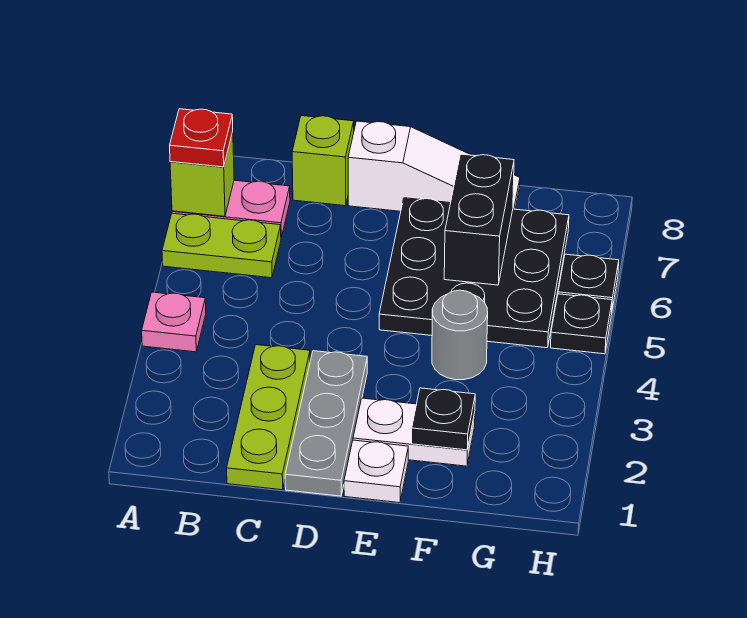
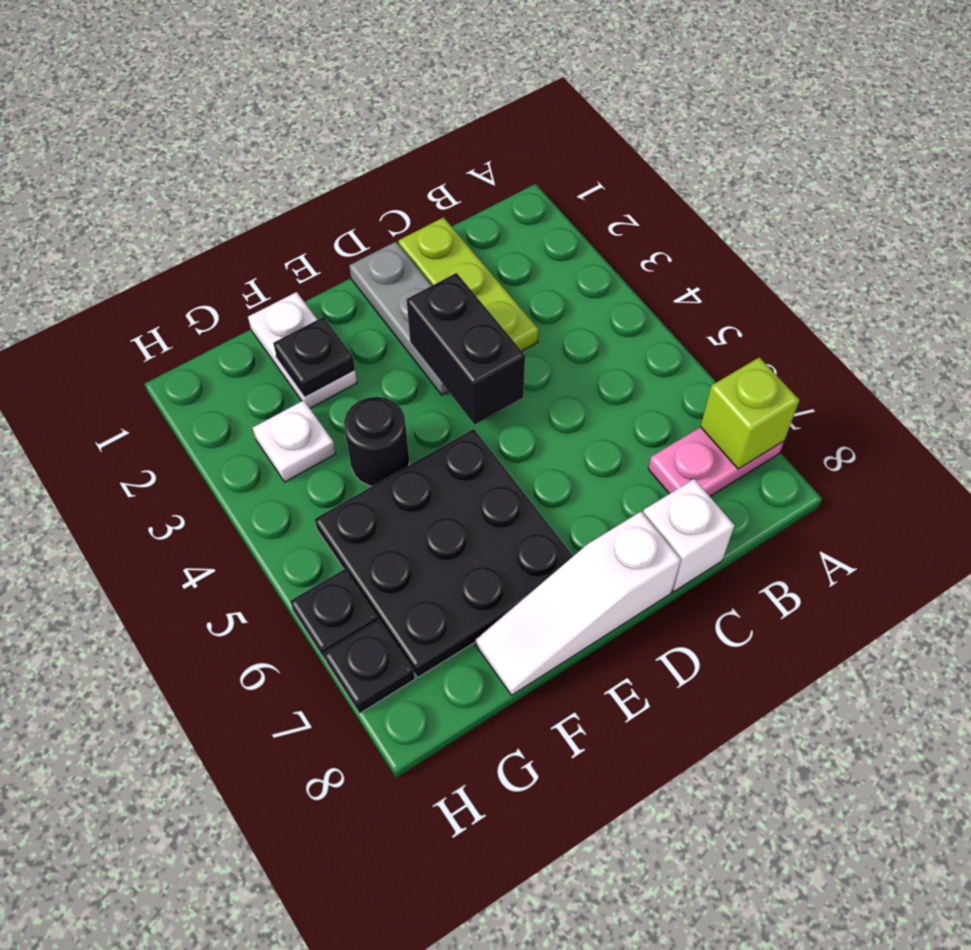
pink 1x1 plate [142,292,206,352] -> none
lime 1x2 plate [162,213,281,278] -> none
red 1x1 plate [170,109,233,167] -> none
lime 1x1 brick [292,116,354,206] -> white 1x1 brick [643,479,734,592]
white 1x1 plate [344,440,408,503] -> white 1x1 plate moved to [253,400,336,482]
white 1x2 plate [353,398,475,466] -> white 1x2 plate turned to [248,292,357,408]
grey 1x1 round brick [432,290,488,380] -> black 1x1 round brick [344,397,410,486]
black 1x2 brick [444,154,514,285] -> black 1x2 brick moved to [407,273,525,425]
black 1x1 plate [551,294,612,354] -> black 1x1 plate moved to [324,620,415,714]

